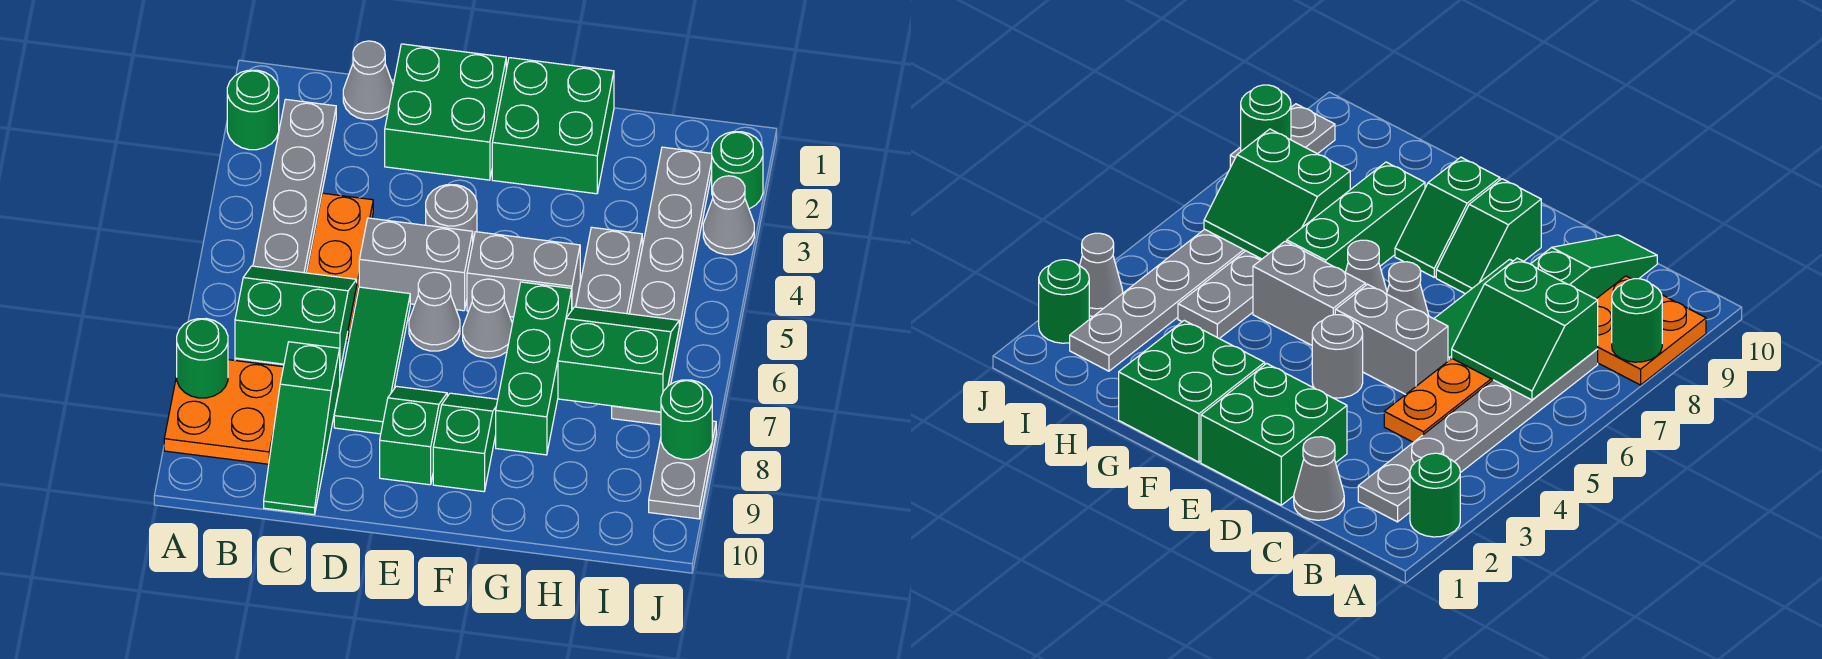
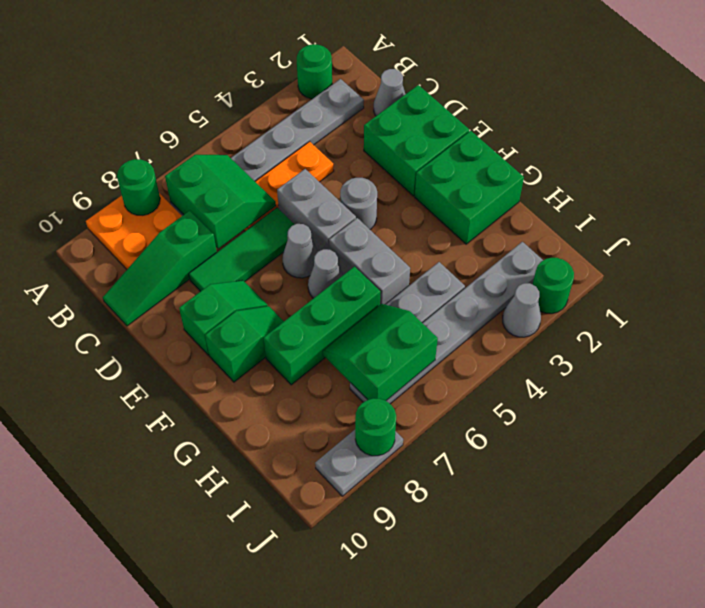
green 2x2 slope [558,307,679,412] -> green 2x2 slope turned to [323,304,438,401]

